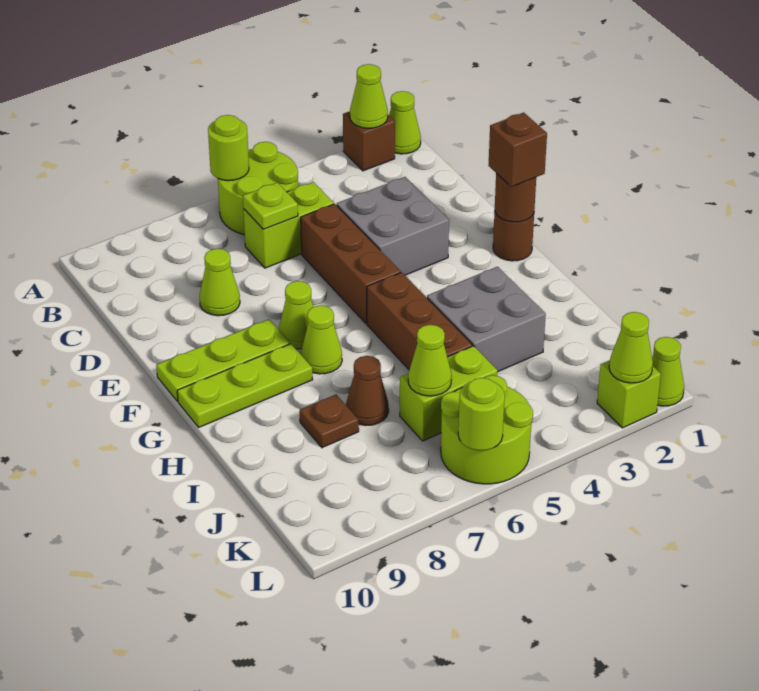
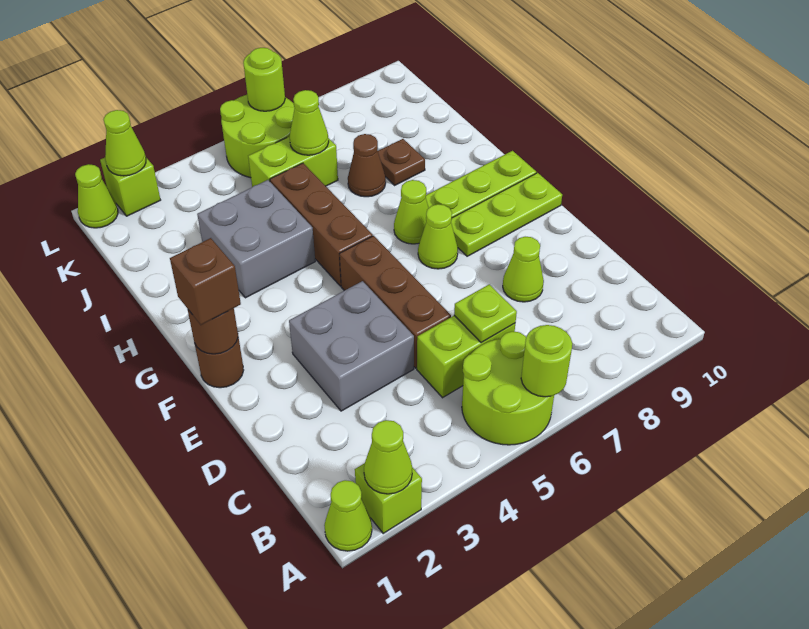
brown 1x1 brick [343,111,395,171] -> lime 1x1 brick [355,463,422,533]

